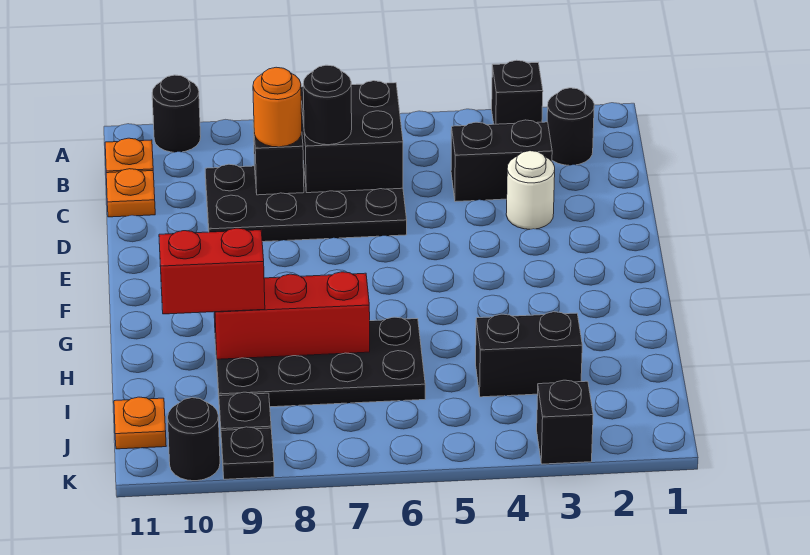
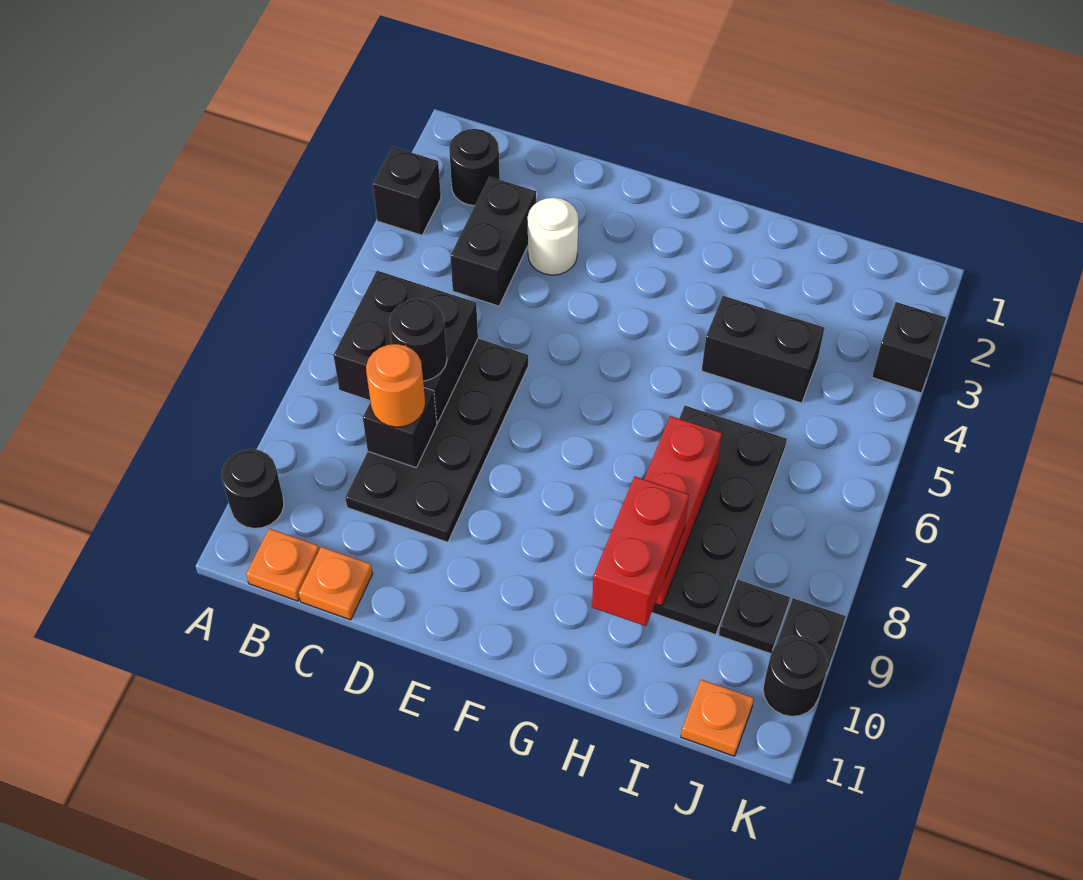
black 1x2 brick [476,312,582,397] -> black 1x2 brick turned to [702,296,824,403]

